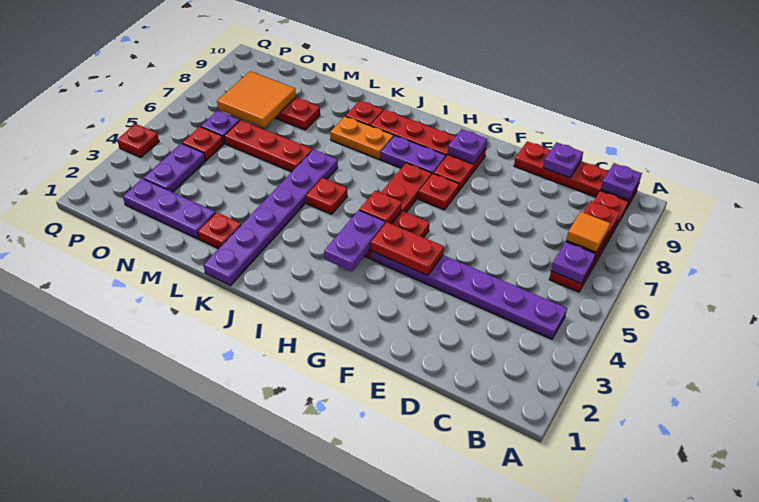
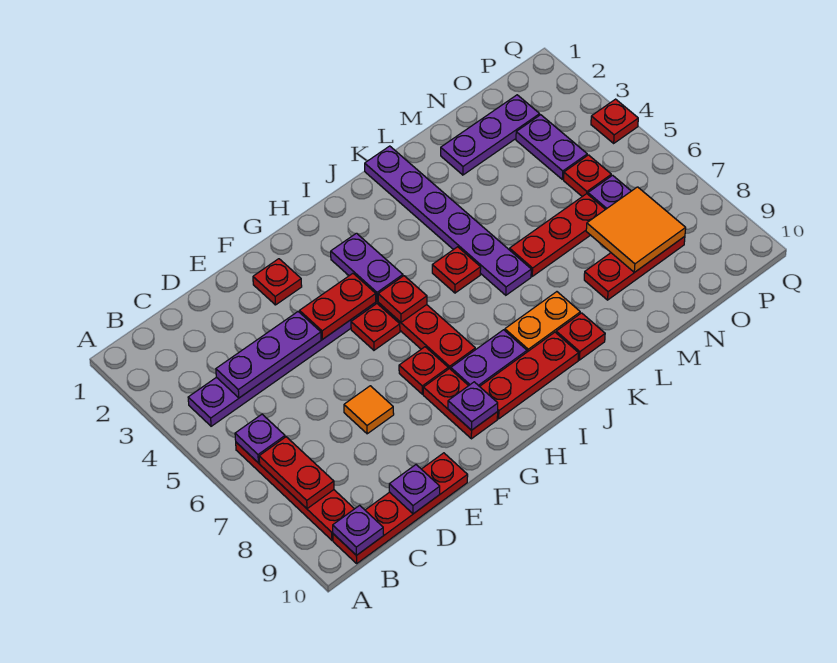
orange 1x1 tile [566,212,610,252] -> orange 1x1 tile moved to [344,386,394,434]
none -> purple 1x3 plate [216,312,321,398]
red 1x1 plate [198,212,241,249] -> red 1x1 plate moved to [253,259,302,305]

